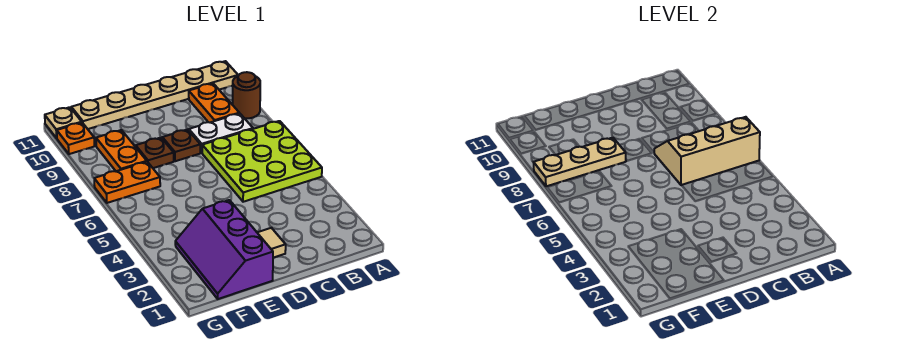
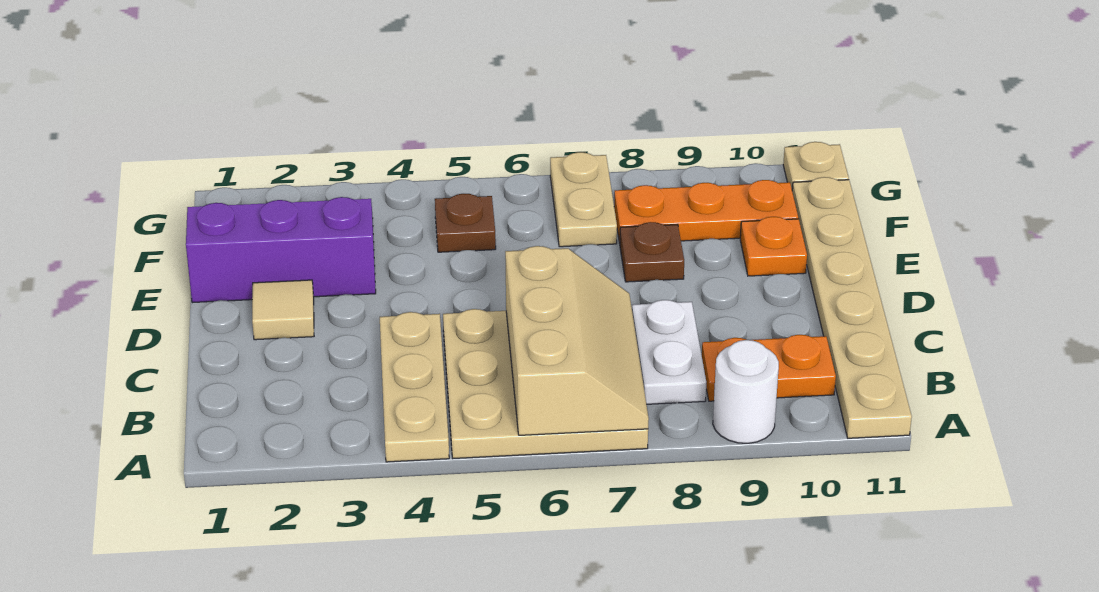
lime 3x3 plate [202,121,322,202] -> tan 3x3 plate [443,309,648,458]
brown 1x1 round brick [233,72,260,118] -> white 1x1 round brick [713,340,779,443]
brown 1x1 plate [162,129,200,161] -> brown 1x1 plate moved to [435,194,496,252]
tan 1x3 plate [533,138,626,186] -> tan 1x3 plate moved to [380,312,449,462]
orange 1x2 plate [94,162,160,203] -> tan 1x2 plate [550,152,617,247]
orange 1x2 plate [96,130,147,171] -> orange 1x3 plate [614,180,798,243]
orange 1x1 plate [57,123,94,154] -> orange 1x1 plate moved to [740,217,807,276]

